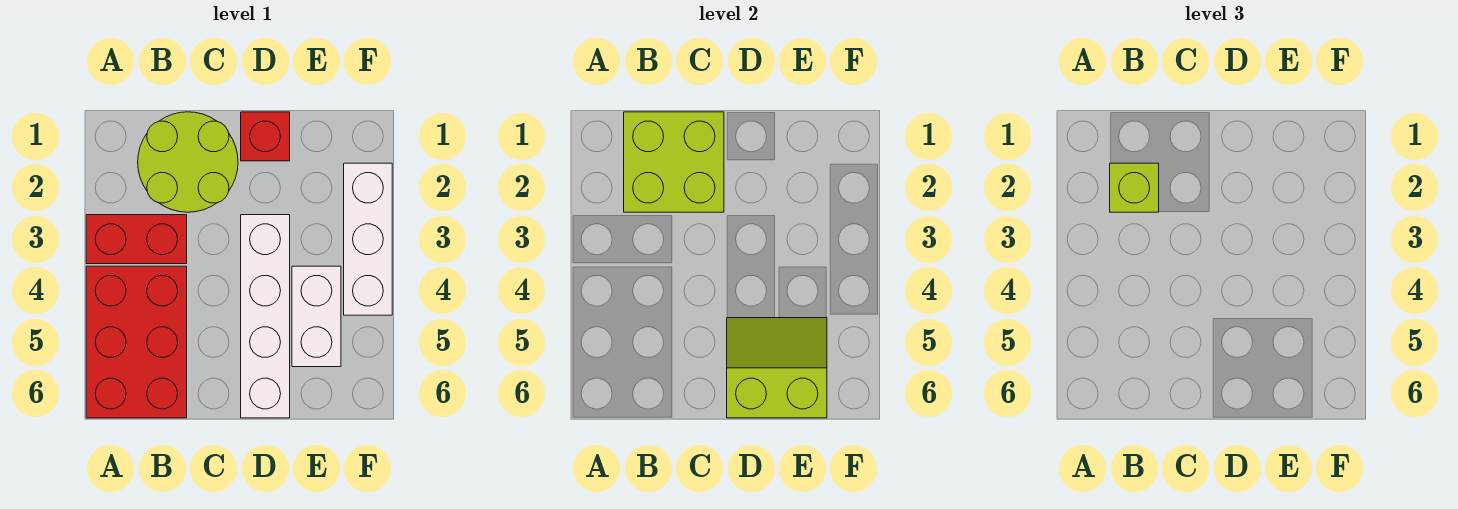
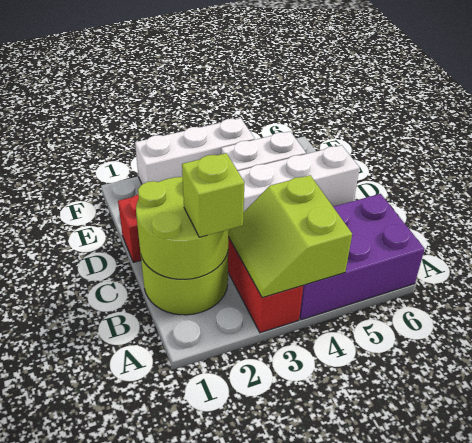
red 2x3 brick [86,266,187,418] -> purple 2x3 brick [300,194,425,320]
lime 2x2 brick [624,112,724,212] -> lime 2x2 round brick [136,177,228,279]
lime 2x2 slope [727,318,827,418] -> lime 2x2 slope moved to [228,175,352,298]

